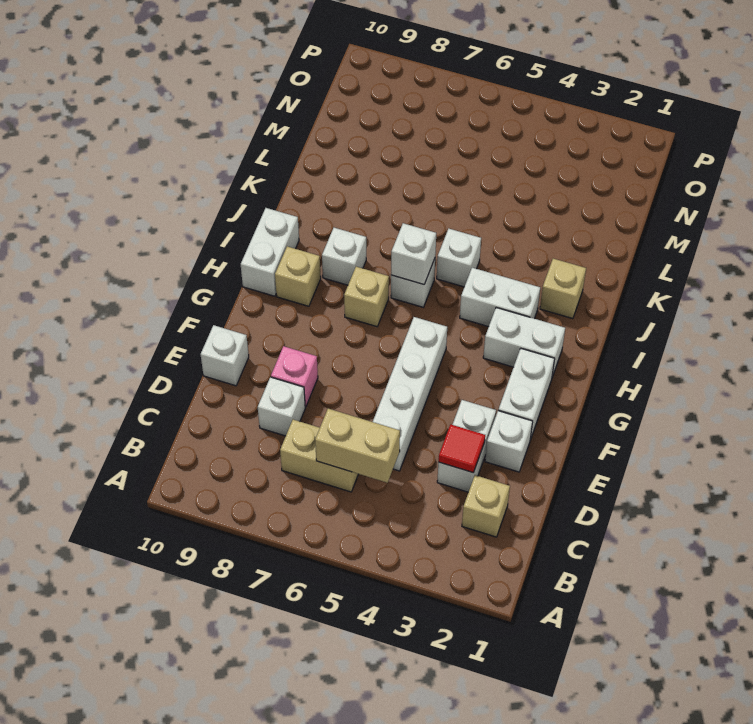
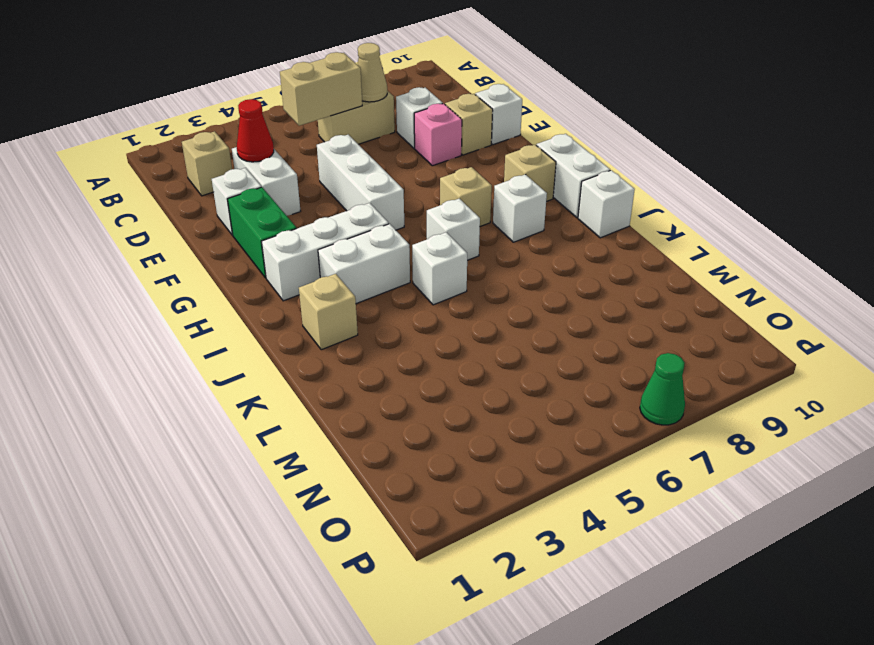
none -> tan 1x1 cone [357,43,387,102]
red 1x1 tile [439,424,485,473] -> red 1x1 cone [237,99,274,162]
white 1x4 brick [373,317,447,471] -> white 1x3 brick [317,135,404,230]
none -> tan 1x1 brick [445,94,493,155]
white 1x2 brick [498,349,555,440] -> green 1x2 brick [228,187,297,278]
white 1x2 brick [483,308,565,377] -> white 1x3 brick [262,203,389,301]
white 1x1 brick [391,223,436,284] -> white 1x1 brick moved to [578,170,635,238]
none -> green 1x1 cone [640,353,685,425]

